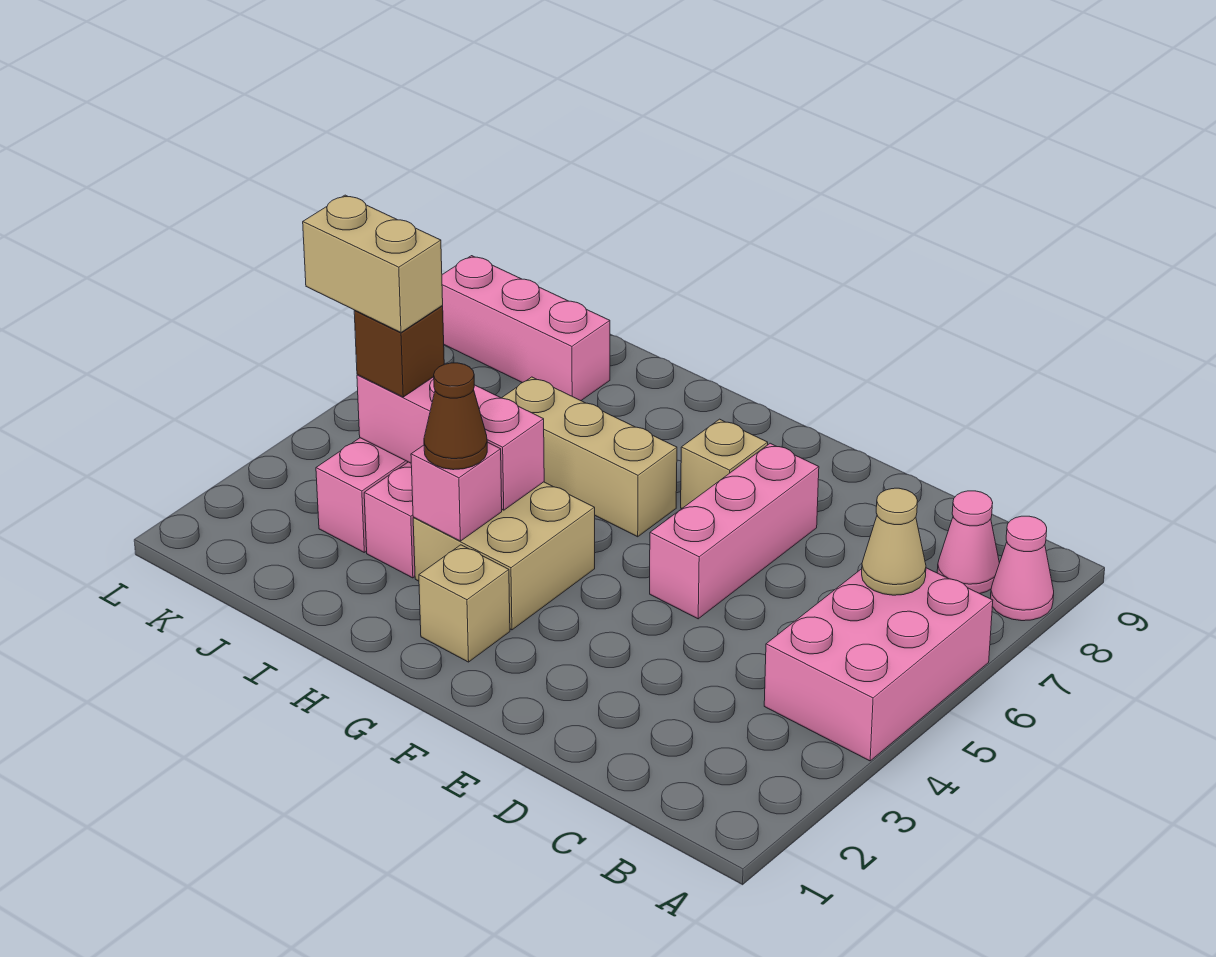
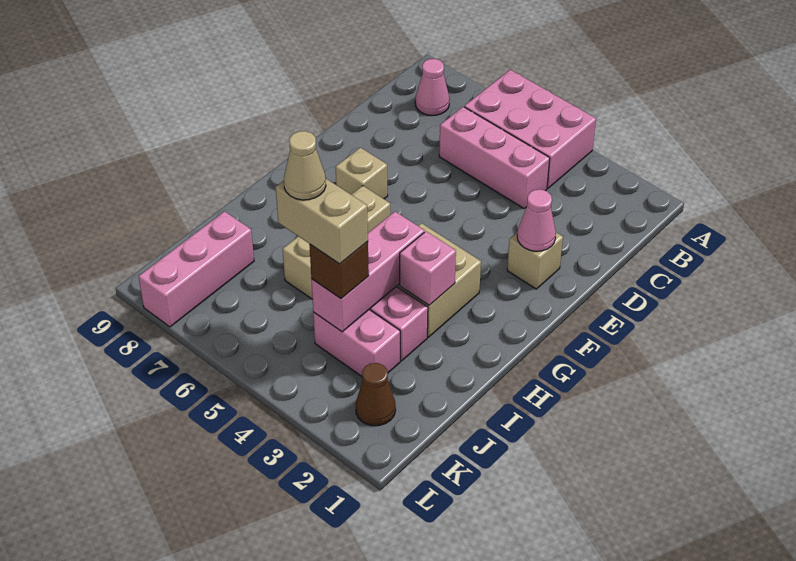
pink 1x1 cone [990,516,1054,621] -> pink 1x1 cone moved to [517,189,556,251]
tan 1x1 cone [862,488,926,595] -> tan 1x1 cone moved to [284,131,326,200]
pink 1x3 brick [650,443,819,619] -> pink 1x3 brick moved to [439,107,550,208]
tan 1x1 brick [419,545,510,662] -> tan 1x1 brick moved to [507,233,563,289]
brown 1x1 cone [424,363,487,470] -> brown 1x1 cone moved to [356,363,396,426]
tan 1x2 brick [303,195,443,332] -> tan 1x2 brick turned to [276,179,368,264]

